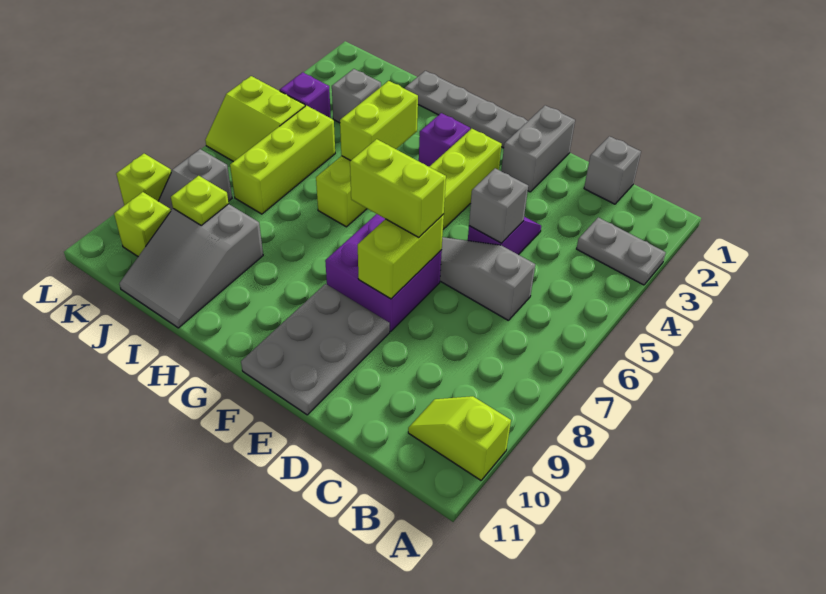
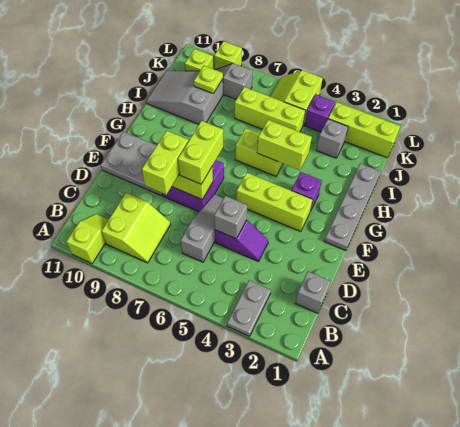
none -> lime 2x2 slope [102,193,171,263]
none -> lime 1x2 brick [142,131,188,194]
grey 1x2 brick [501,105,575,192] -> none
none -> lime 1x3 brick [328,102,400,158]

